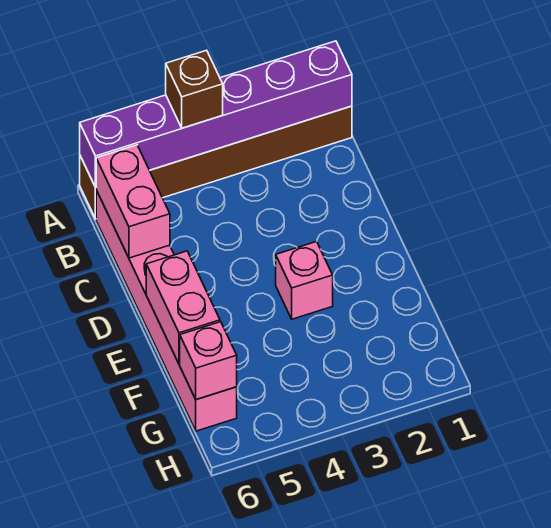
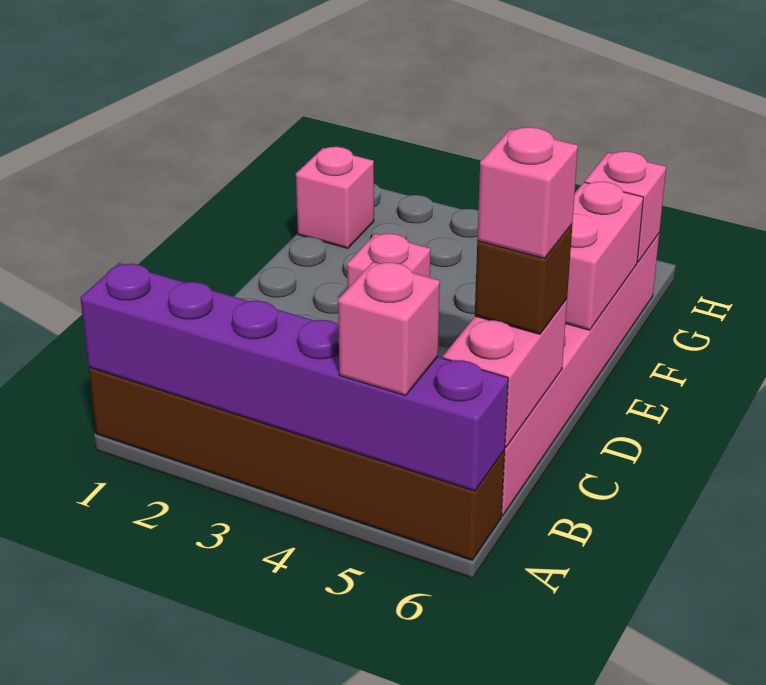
brown 1x1 brick [166,50,223,128] -> brown 1x1 brick moved to [475,225,572,334]
none -> pink 1x1 brick [338,262,440,396]
none -> pink 1x1 brick [477,127,578,258]
none -> pink 1x1 brick [296,147,374,248]

